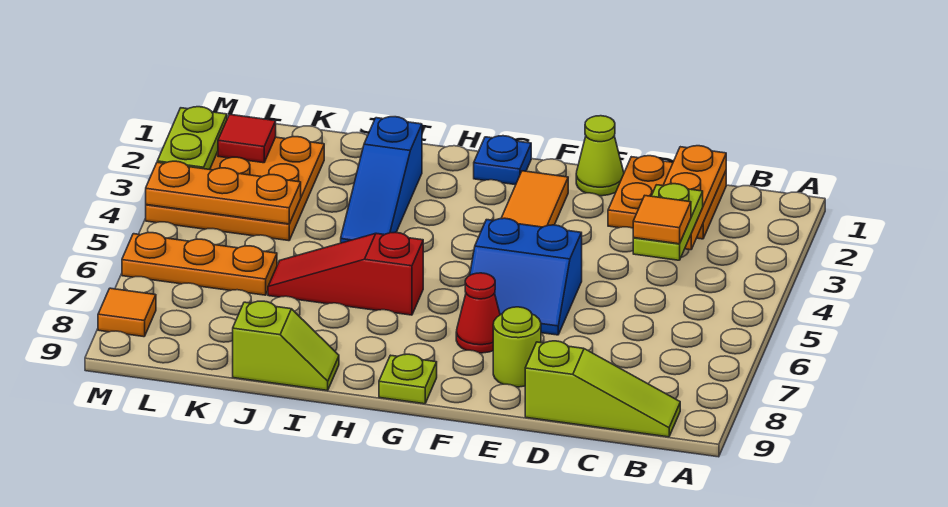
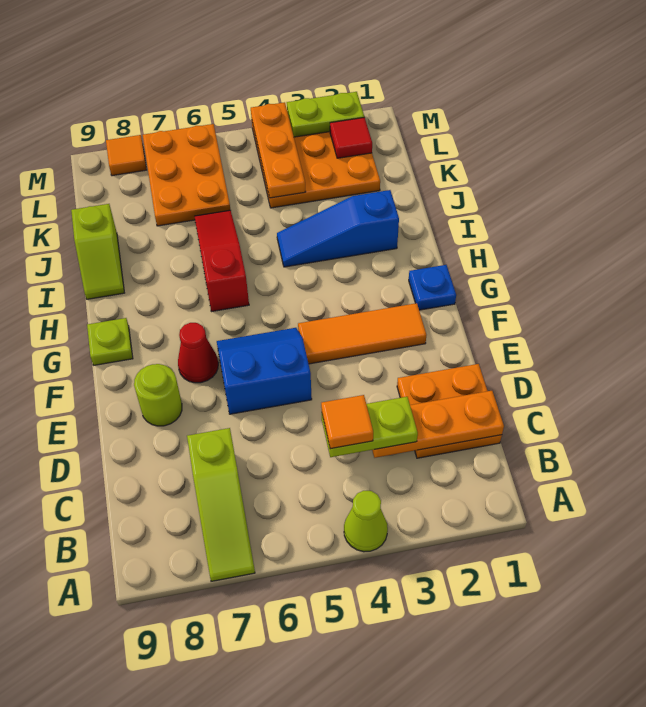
lime 1x3 slope [525,341,680,437] -> lime 1x3 slope moved to [187,428,255,581]
lime 1x1 cone [576,116,624,196] -> lime 1x1 cone moved to [344,491,388,552]
blue 2x2 slope [470,218,582,335] -> blue 2x2 slope turned to [217,328,312,414]
orange 1x3 plate [122,233,277,295] -> orange 2x3 plate [143,124,230,226]

